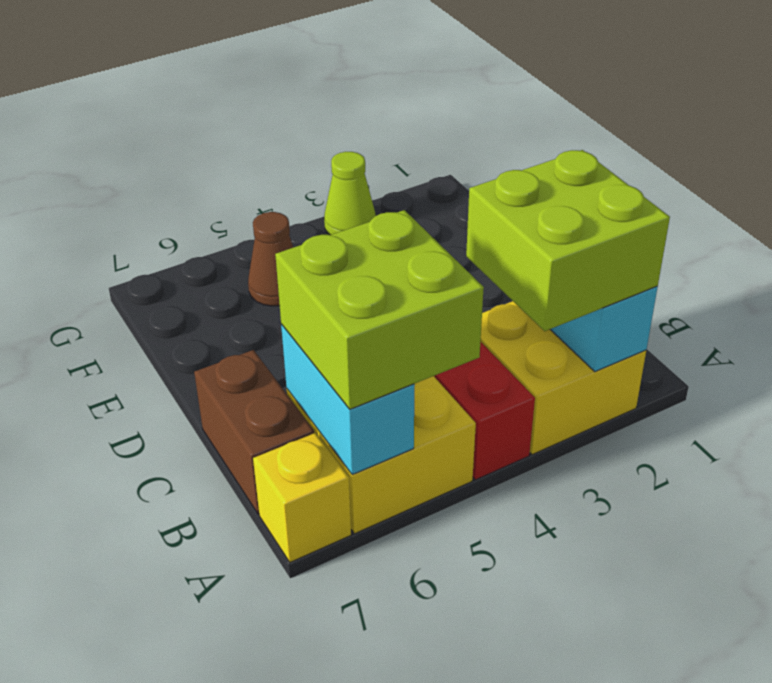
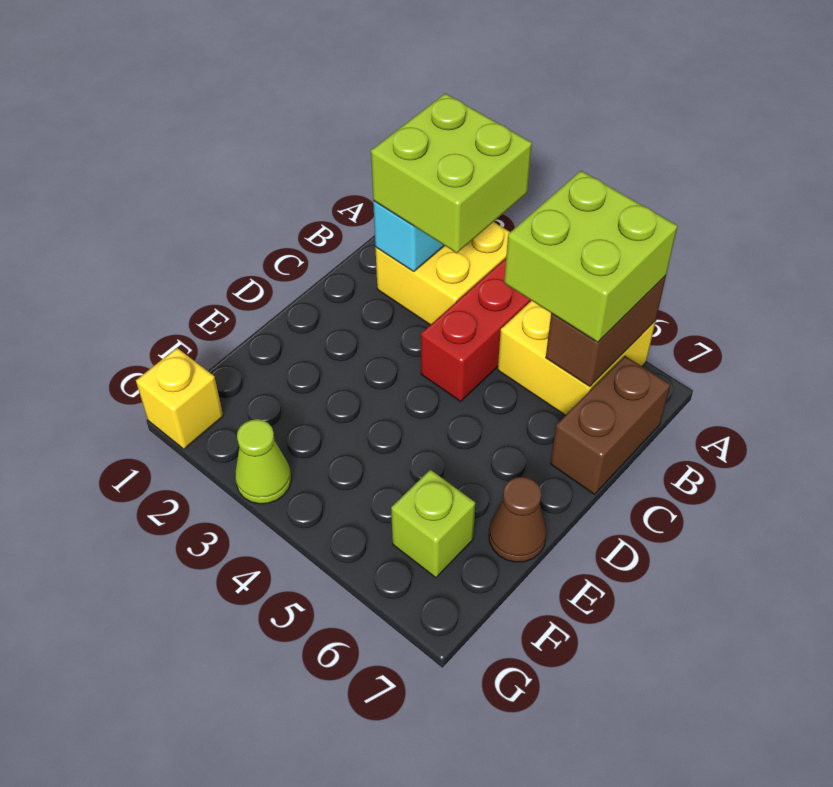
cyan 1x2 brick [281,324,415,475] -> brown 1x2 brick [546,276,666,387]
yellow 1x1 brick [253,433,351,562] -> yellow 1x1 brick moved to [136,348,223,449]
brown 1x1 cone [248,212,293,306] -> brown 1x1 cone moved to [489,477,547,562]
none -> lime 1x1 brick [391,470,475,578]

